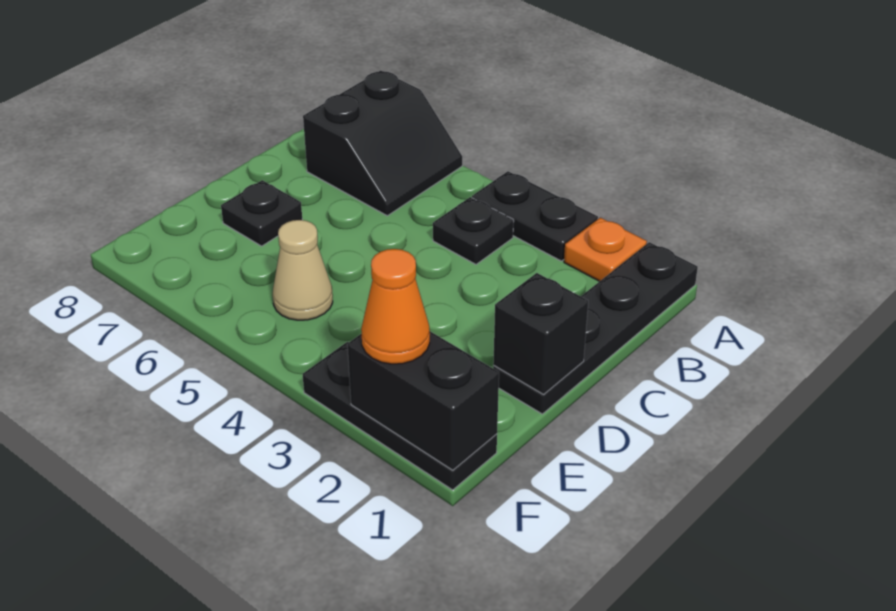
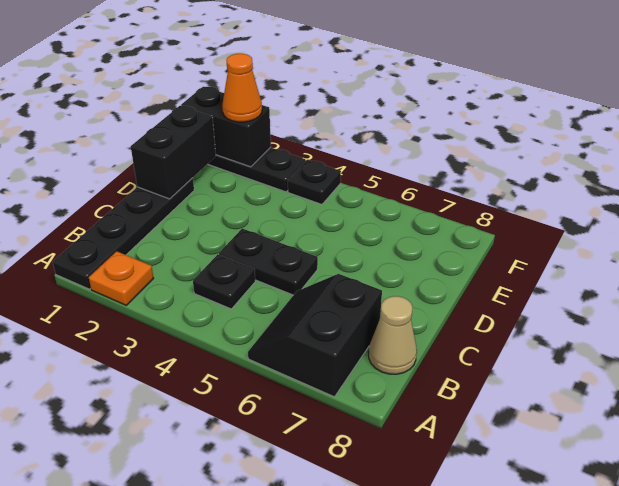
black 1x2 plate [472,171,598,261] -> black 1x2 plate moved to [219,228,318,295]
black 1x1 brick [493,273,588,394] -> black 1x2 brick [131,106,216,199]
black 1x1 plate [221,180,302,246] -> black 1x1 plate moved to [288,160,341,204]
tan 1x1 cone [273,220,333,320] -> tan 1x1 cone moved to [369,296,417,374]

